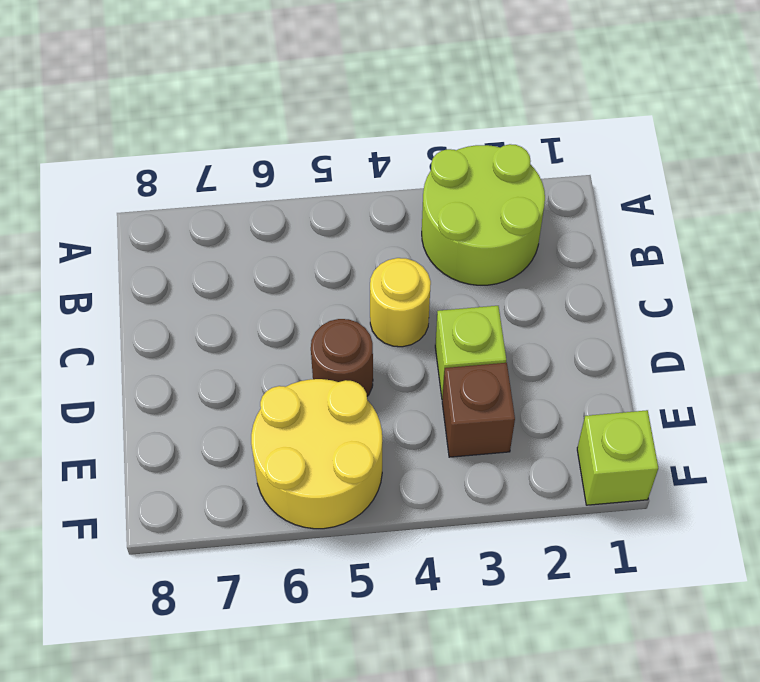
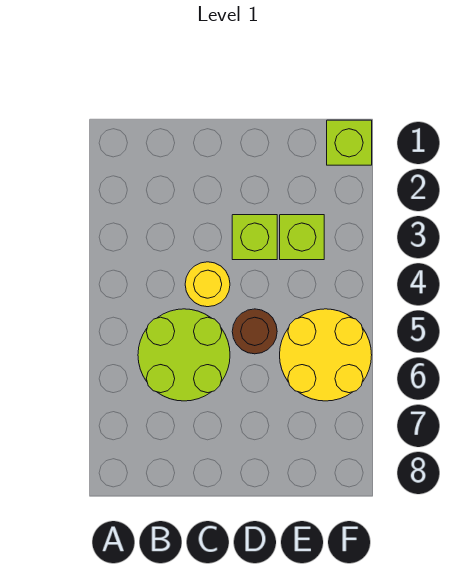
lime 2x2 round brick [422,144,545,285] -> lime 2x2 round brick moved to [138,309,230,401]
brown 1x1 brick [442,363,515,457] -> lime 1x1 brick [280,215,324,260]

